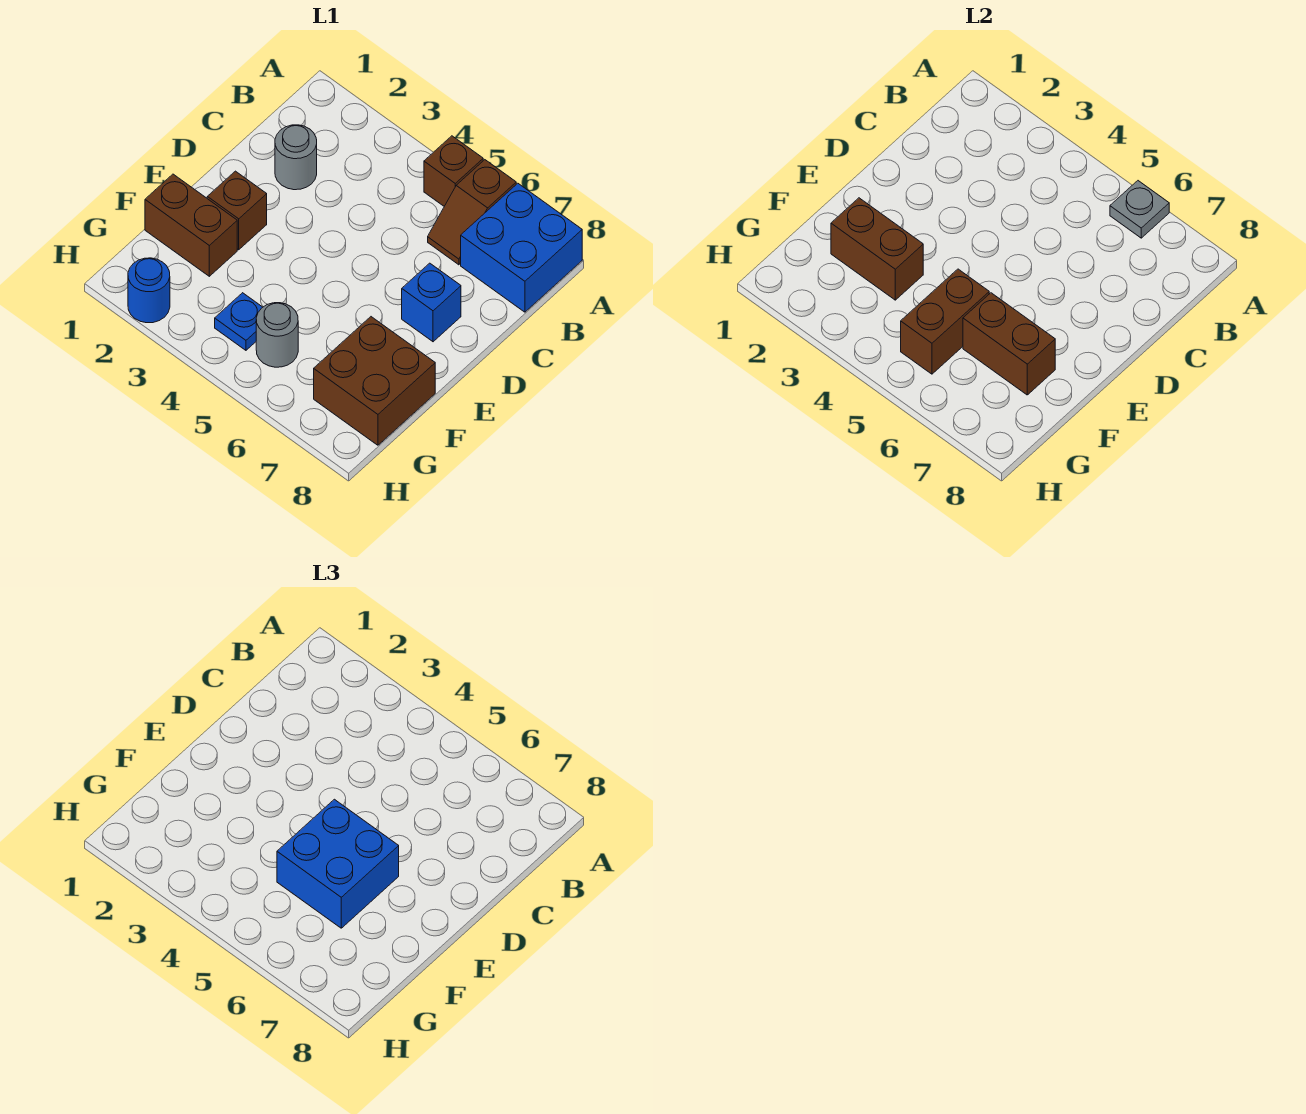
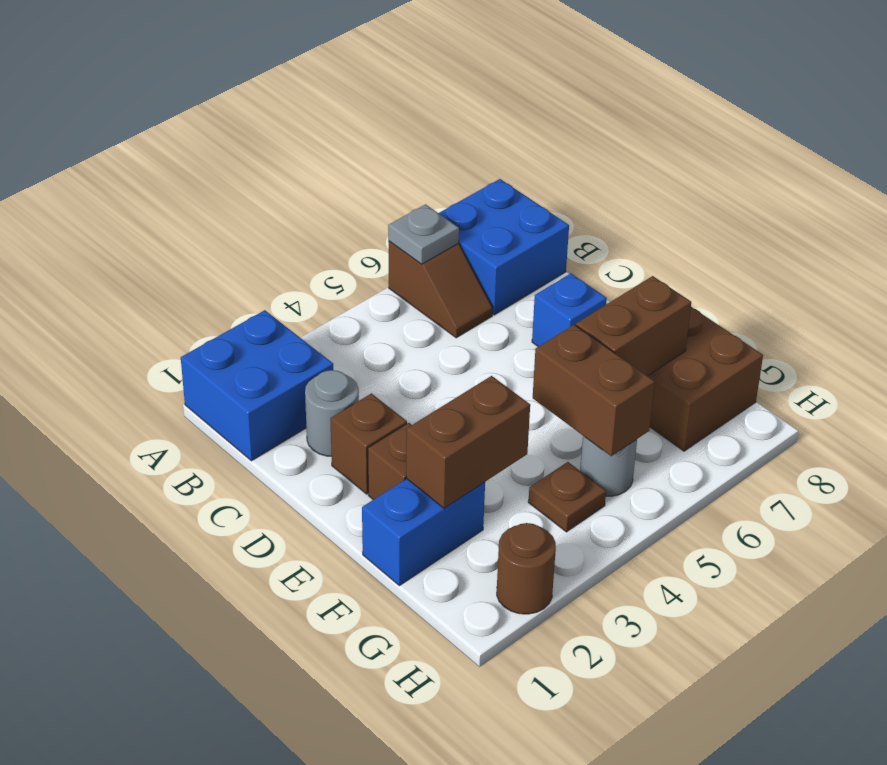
brown 1x1 brick [424,136,483,206] -> brown 1x1 brick moved to [330,393,407,494]
blue 2x2 brick [277,799,399,928] -> blue 2x2 brick moved to [181,310,333,461]
brown 1x2 brick [145,174,237,276] -> blue 1x2 brick [362,479,485,586]
blue 1x1 plate [215,293,263,350] -> brown 1x1 plate [528,462,606,532]
blue 1x1 round brick [128,258,170,323] -> brown 1x1 round brick [497,523,556,614]

